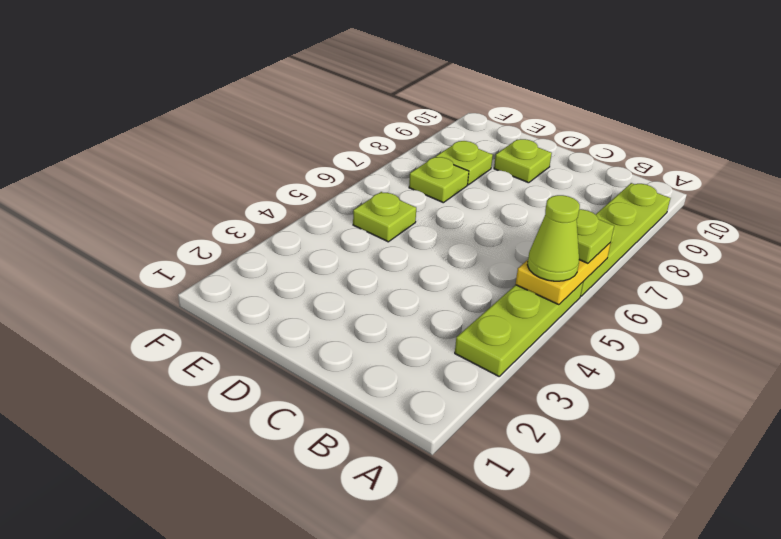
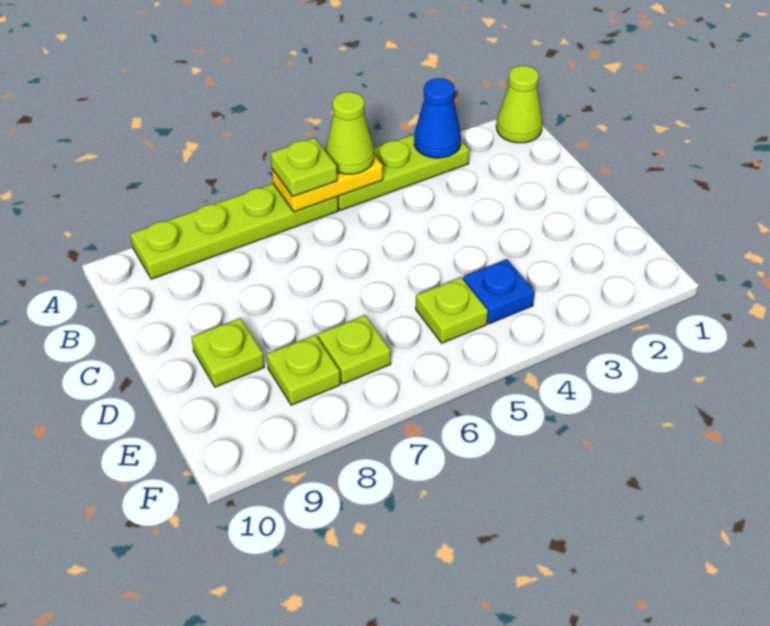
none -> lime 1x1 cone [496,66,542,143]
none -> blue 1x1 cone [414,78,461,158]
none -> blue 1x1 plate [463,259,535,324]

